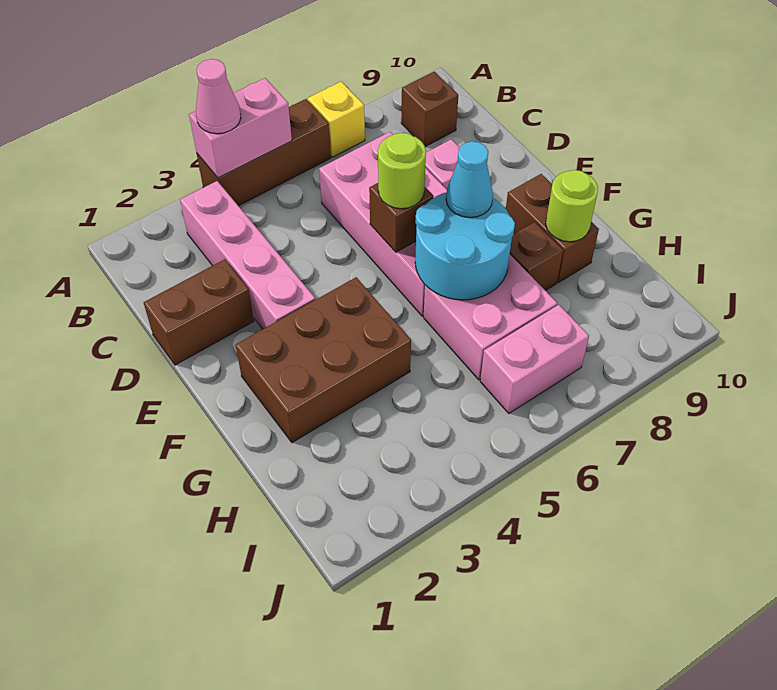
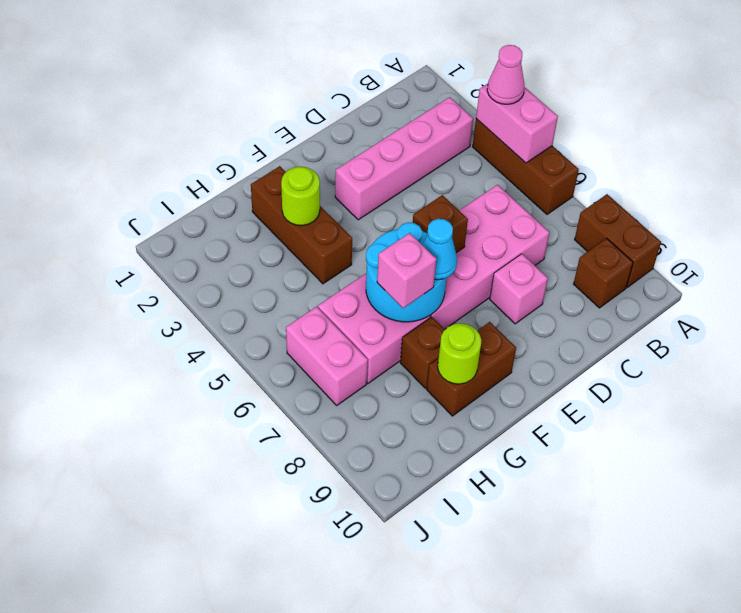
yellow 1x1 brick [308,82,365,157] -> none
brown 1x2 brick [144,259,254,365] -> brown 1x2 brick moved to [575,194,661,287]
lime 1x1 round brick [378,133,426,209] -> lime 1x1 round brick moved to [281,167,320,226]
brown 2x3 brick [236,277,411,443] -> brown 1x3 brick [251,166,352,284]
none -> pink 1x1 brick [377,233,436,308]

